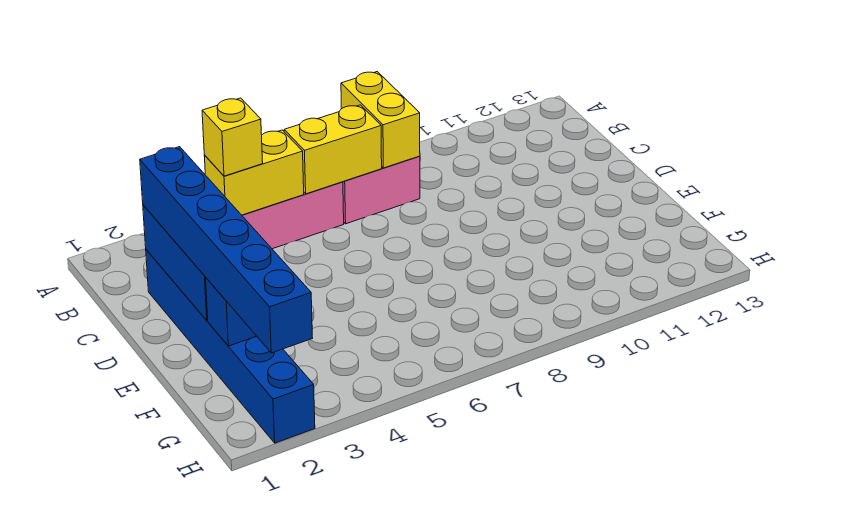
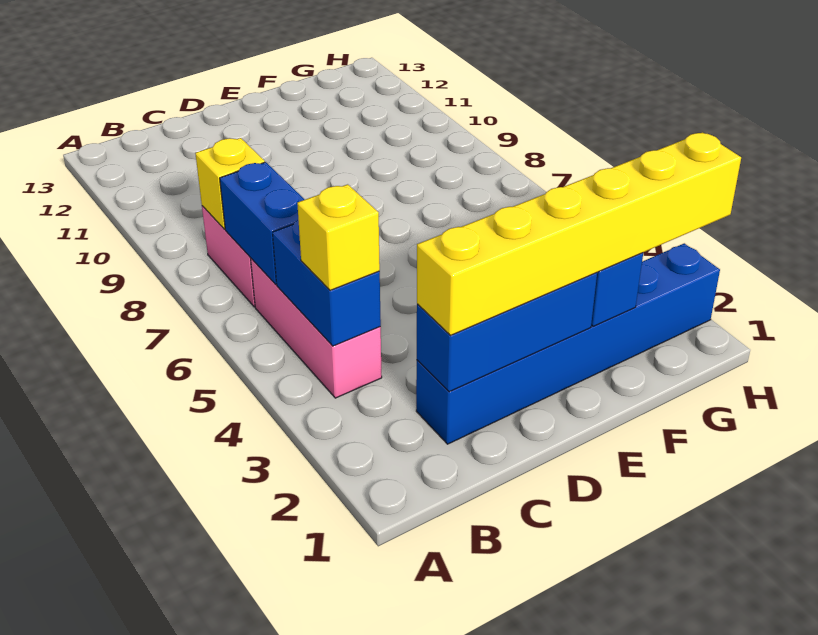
yellow 1x2 brick [341,72,420,168] -> yellow 1x1 brick [195,138,265,229]
yellow 1x2 brick [204,130,304,215] -> blue 1x2 brick [273,220,381,346]
yellow 1x2 brick [284,105,382,194] -> blue 1x2 brick [220,162,305,285]
blue 1x6 brick [140,147,312,353] -> yellow 1x6 brick [417,132,741,336]

